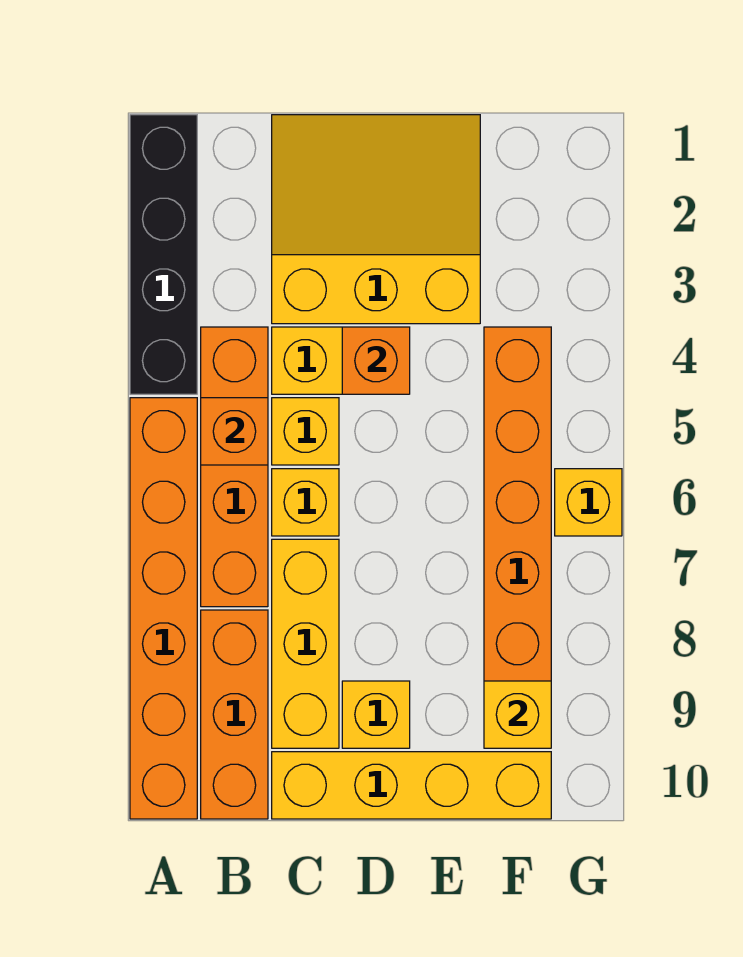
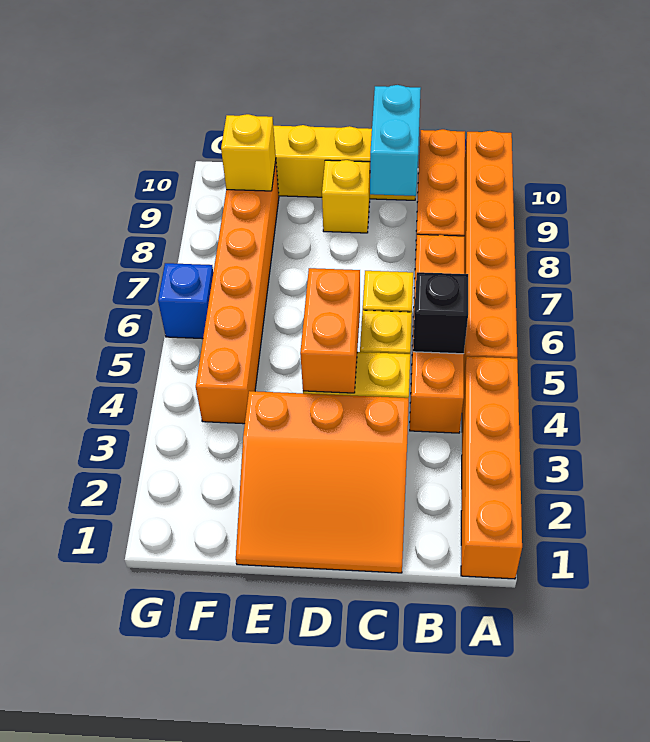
black 1x4 brick [130,115,197,394] -> orange 1x4 brick [461,356,522,579]
orange 1x1 brick [201,398,268,465] -> black 1x1 brick [413,272,468,354]
yellow 3x3 slope [272,115,480,324] -> orange 3x3 slope [236,391,409,573]
yellow 1x3 brick [272,539,339,748] -> none
none -> cyan 1x2 brick [370,85,421,196]
orange 1x1 brick [342,327,410,394] -> orange 1x2 brick [300,268,360,393]
yellow 1x1 brick [555,469,622,536] -> blue 1x1 brick [158,263,213,339]

